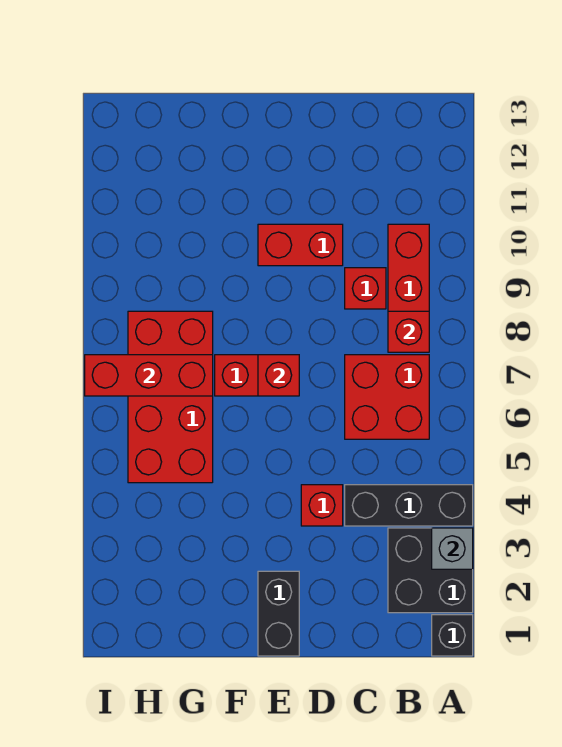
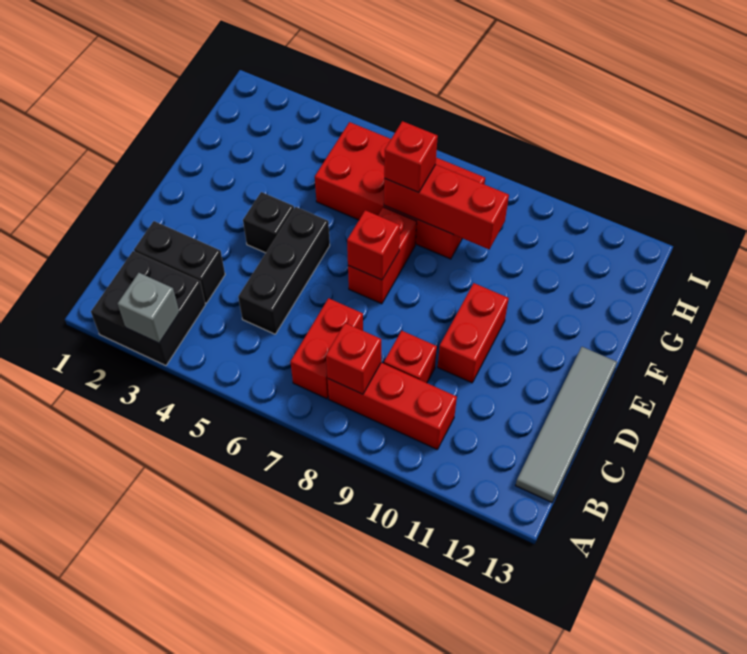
black 1x1 brick [432,615,473,656] -> black 1x1 brick moved to [243,192,294,253]
black 1x3 brick [345,485,473,526] -> black 1x3 brick moved to [238,207,330,334]
red 2x2 brick [345,355,429,439] -> red 1x2 brick [291,298,363,399]
none -> grey 1x4 tile [516,347,617,502]
red 1x1 brick [301,485,343,526] -> red 1x1 brick moved to [384,121,438,193]
black 1x2 brick [258,571,299,656] -> black 1x2 brick moved to [134,221,225,303]
red 1x3 brick [85,355,213,396] -> red 1x3 brick turned to [384,165,509,249]

